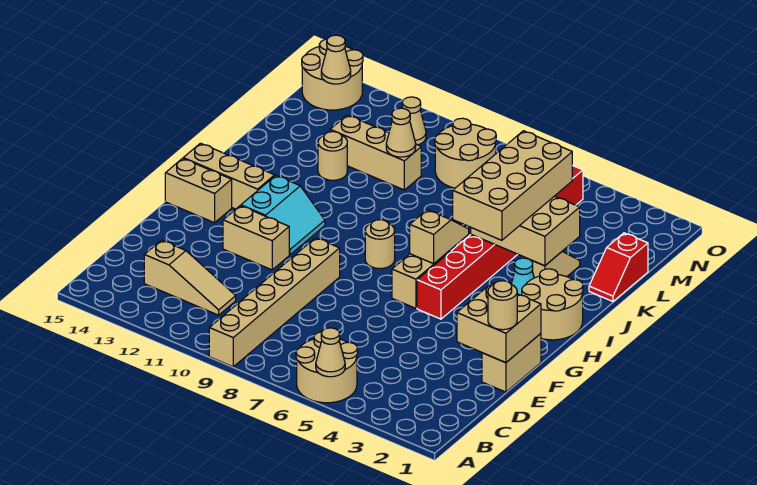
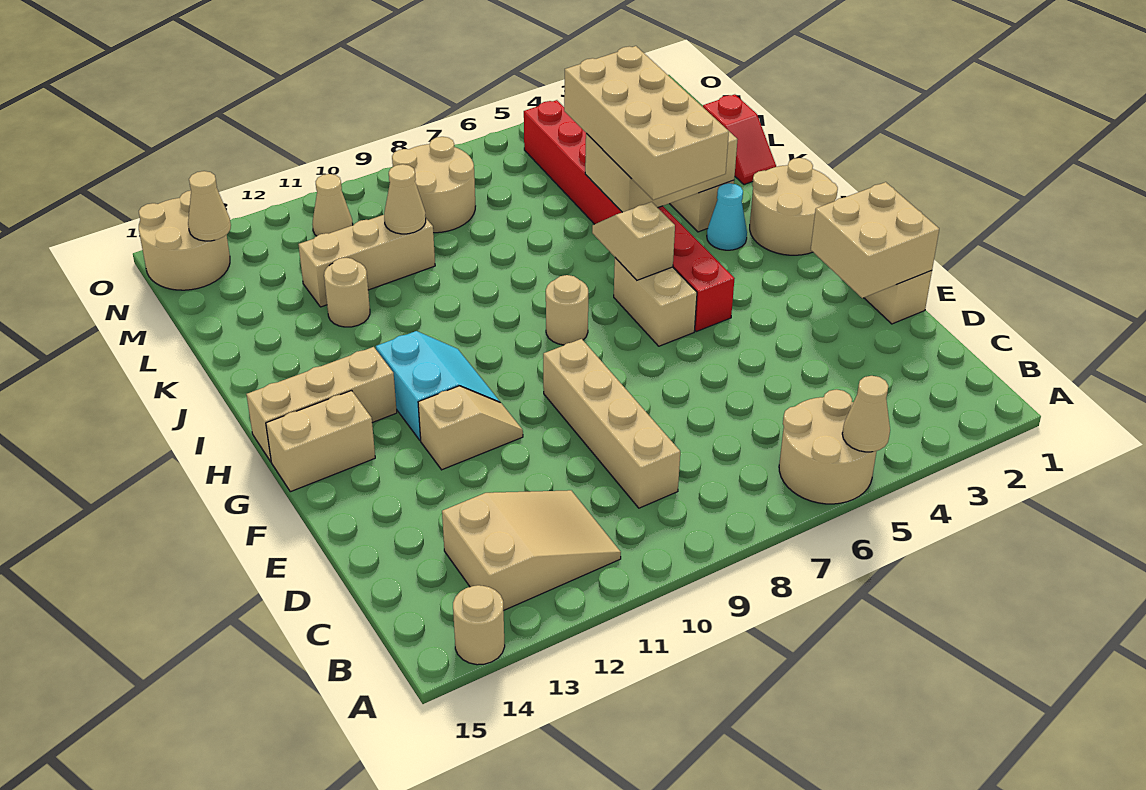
tan 1x6 brick [209,238,340,367] -> tan 1x4 brick [543,339,680,508]
tan 1x3 slope [144,240,236,315] -> tan 2x3 slope [442,490,621,610]
tan 1x1 round brick [488,281,517,330] -> tan 1x1 round brick moved to [453,585,505,665]
tan 1x2 brick [223,206,289,270] -> tan 1x2 slope [418,386,523,470]

